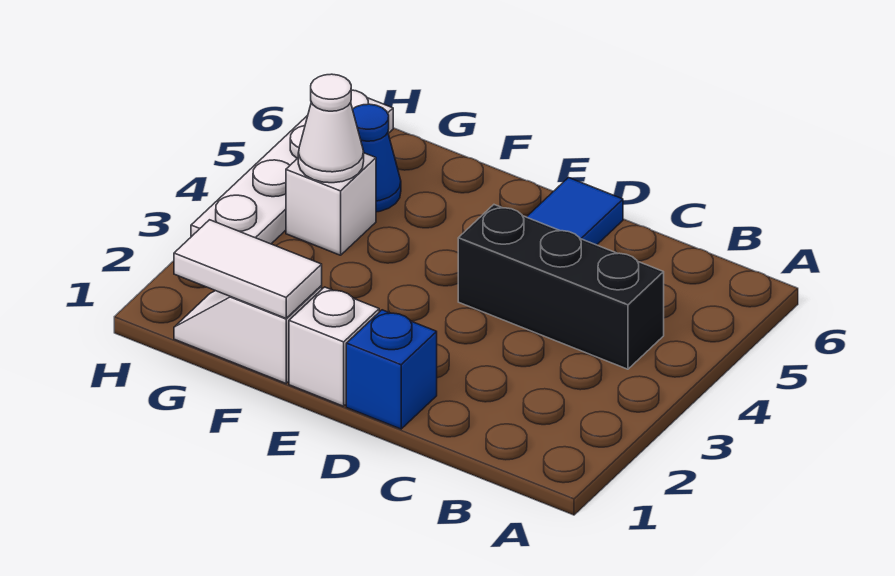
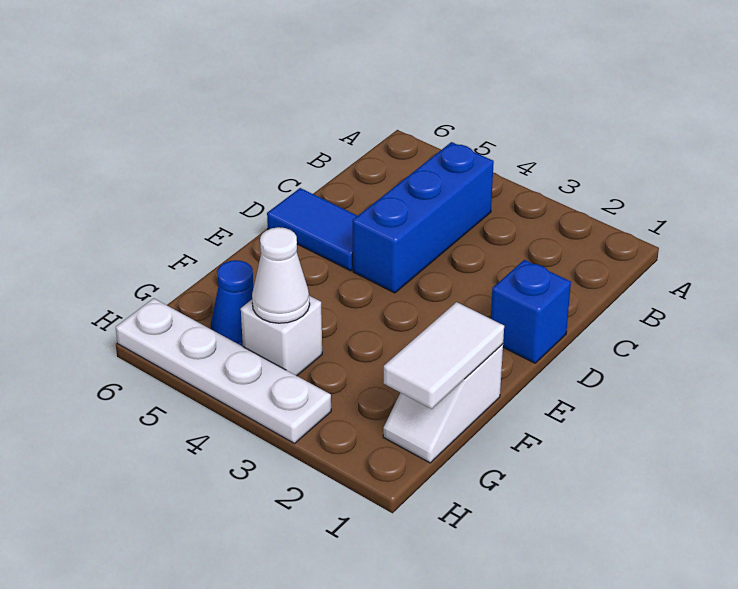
black 1x3 brick [458,205,664,369] -> blue 1x3 brick [353,142,494,293]
white 1x1 brick [289,287,379,406] -> none

